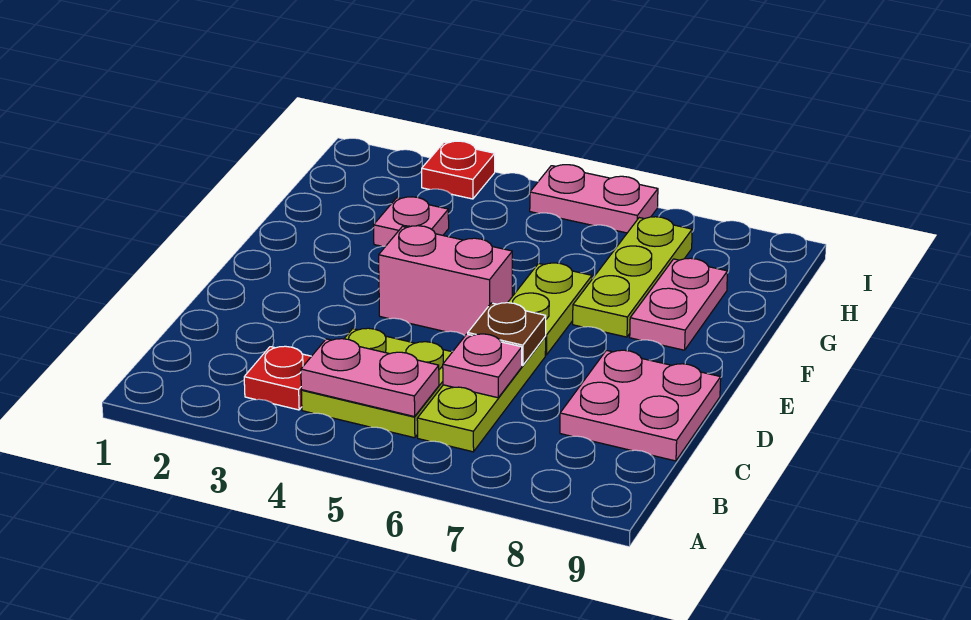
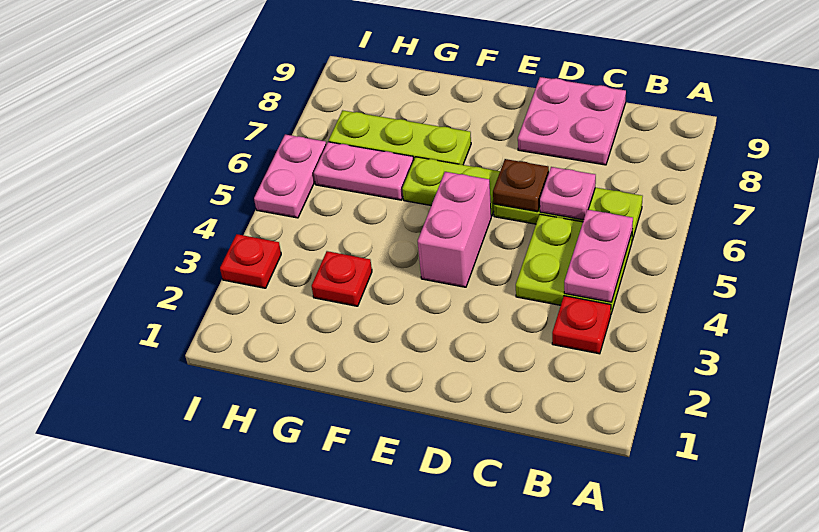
pink 1x2 plate [630,258,728,350] -> pink 1x2 plate moved to [314,142,414,200]
pink 1x1 plate [374,197,449,246] -> red 1x1 plate [312,251,372,306]

